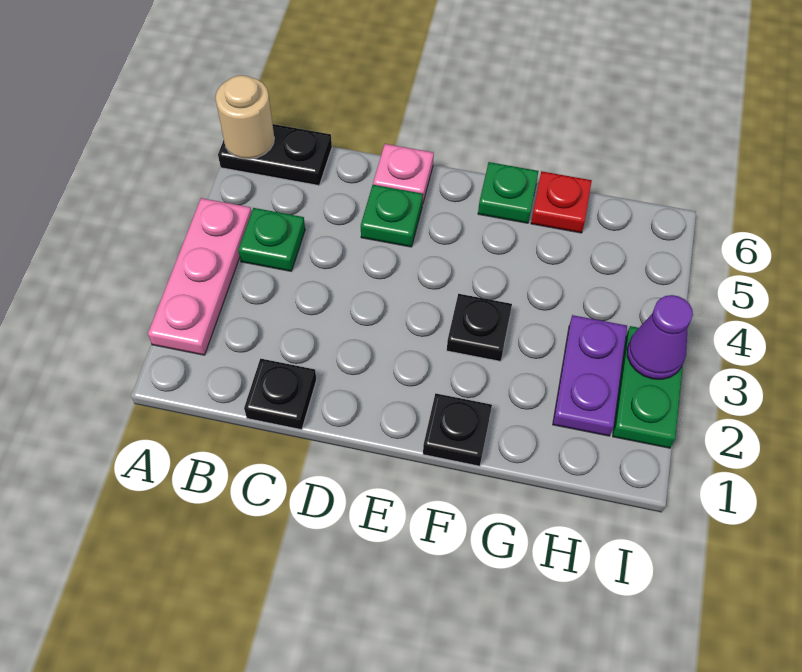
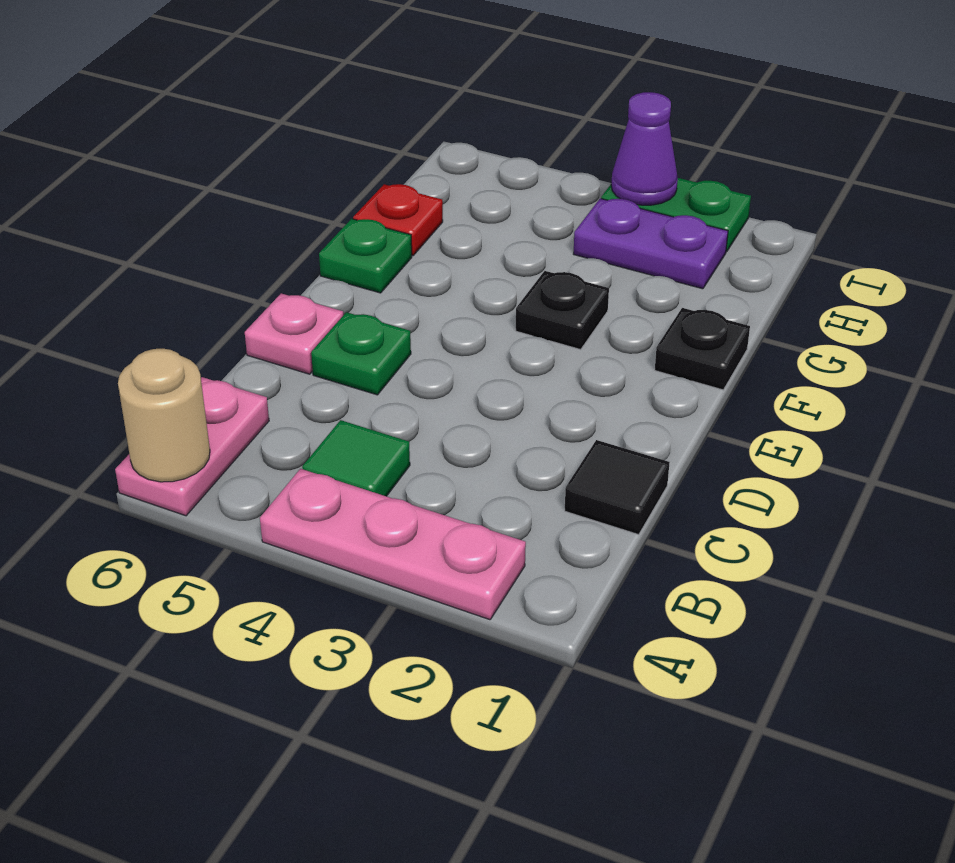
black 1x2 plate [218,124,332,185] -> pink 1x2 plate [115,377,269,516]
green 1x1 plate [238,208,305,271] -> green 1x1 tile [302,420,410,496]
black 1x1 plate [244,359,316,430] -> black 1x1 tile [565,440,670,535]

